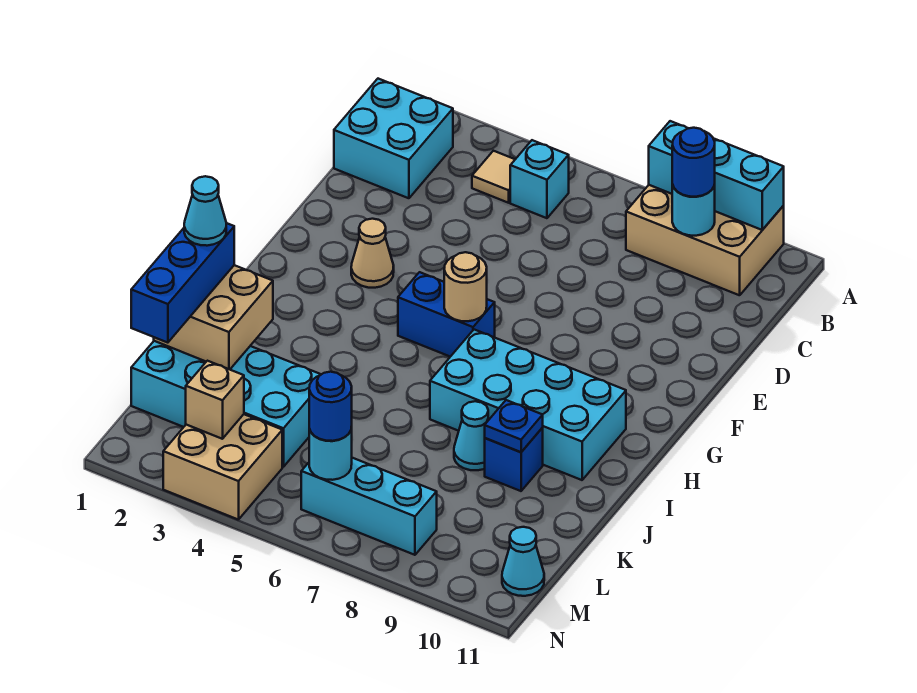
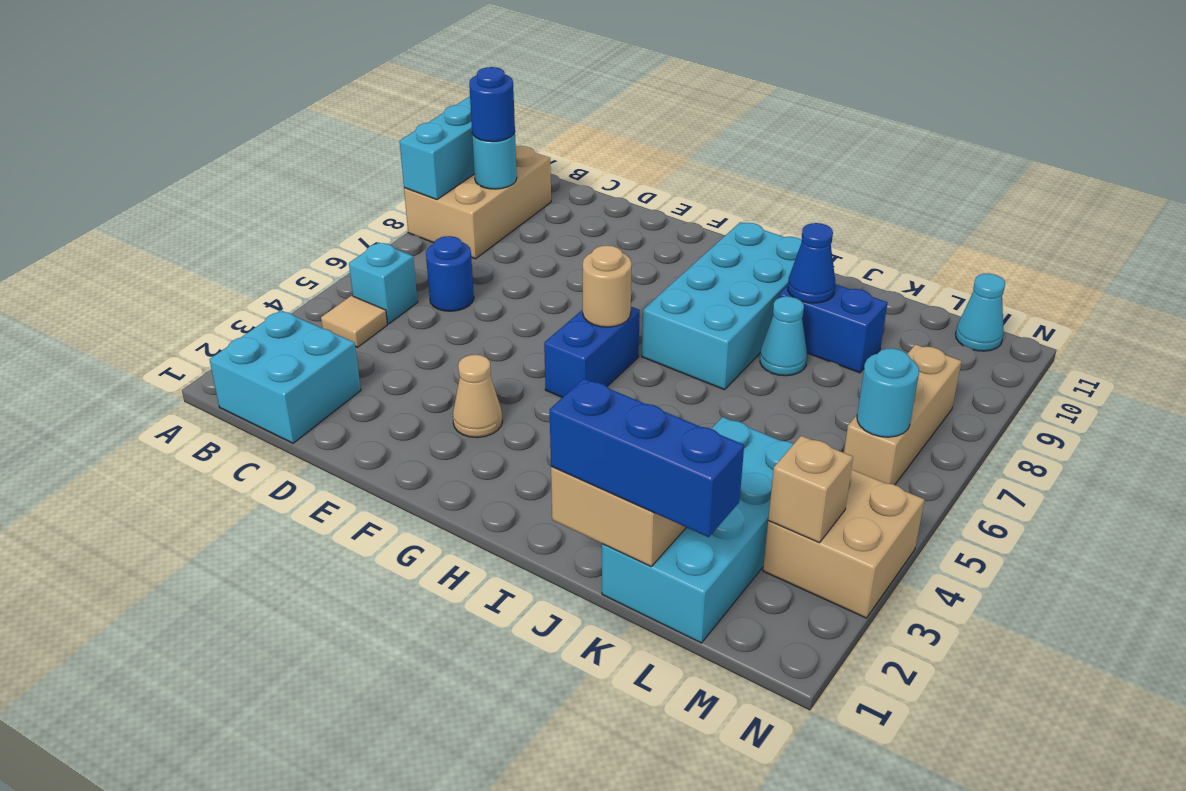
cyan 1x1 cone [184,176,226,246] -> none
blue 1x1 brick [485,428,543,491] -> blue 1x2 brick [779,284,887,373]
blue 1x1 plate [485,400,543,452] -> blue 1x1 cone [788,223,835,303]
cyan 1x3 brick [301,458,437,555] -> tan 1x3 brick [844,344,962,485]
blue 1x1 round brick [309,372,352,441] -> blue 1x1 round brick moved to [426,236,474,311]

